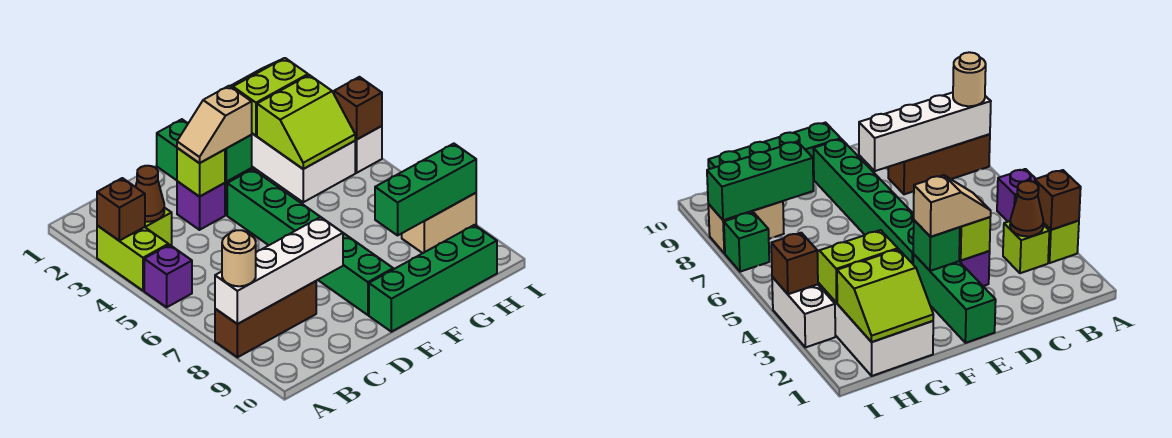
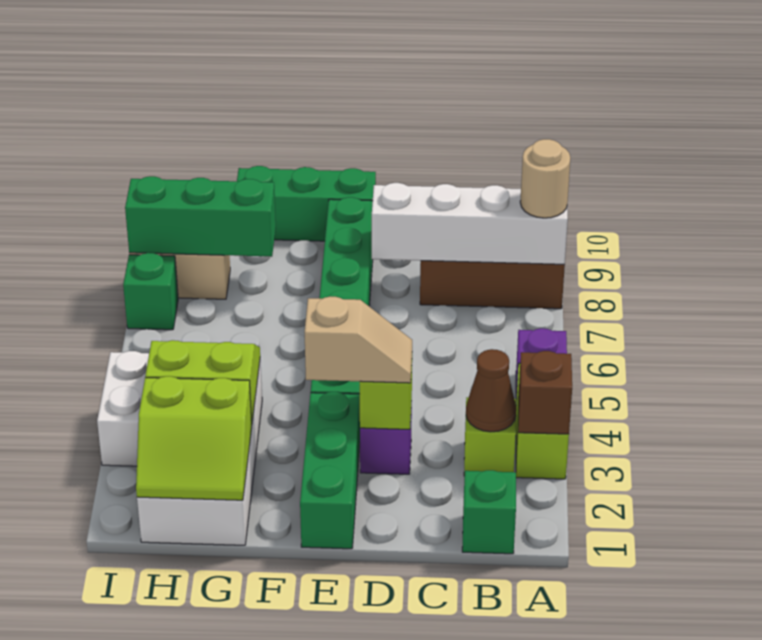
green 1x1 brick [225,135,252,182] -> green 1x1 brick moved to [462,470,516,554]
green 1x4 brick [369,225,497,332] -> green 1x3 brick [237,166,376,241]
brown 1x1 brick [334,77,382,140] -> none

